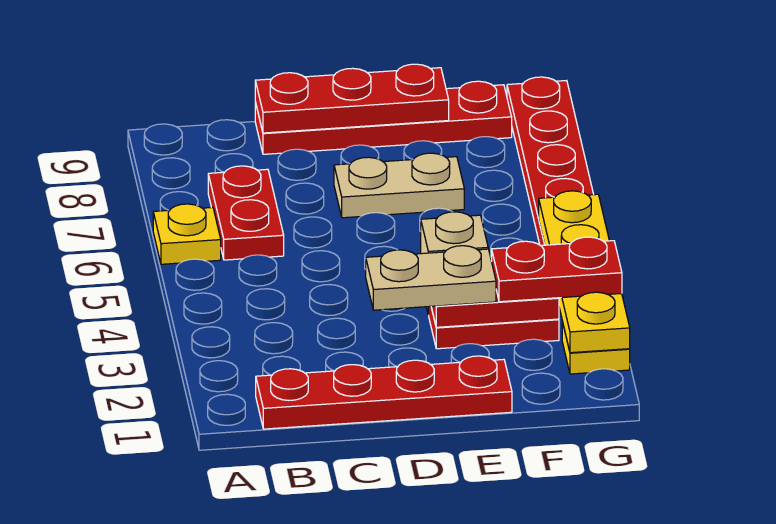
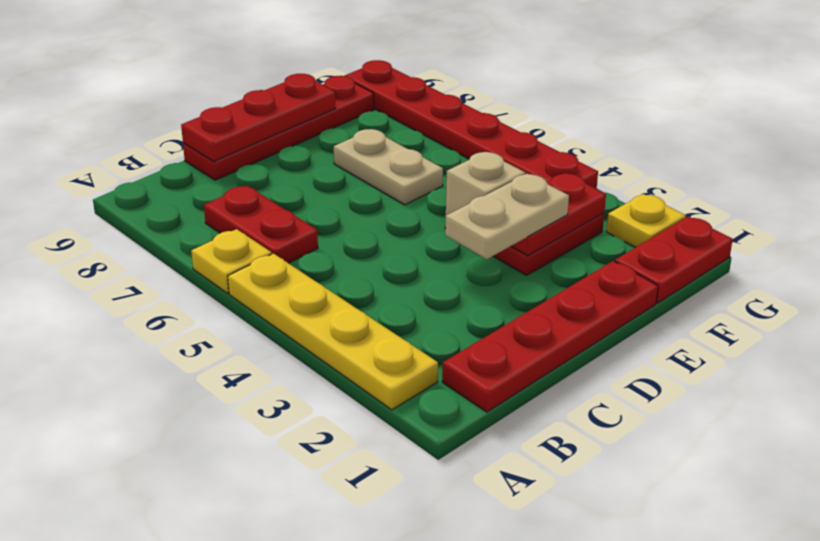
tan 1x2 plate [334,153,464,218] -> tan 1x2 plate turned to [334,129,443,205]
red 1x2 plate [492,237,622,302] -> red 1x2 plate moved to [615,217,733,303]
yellow 1x4 plate [539,191,630,353] -> yellow 1x4 plate moved to [228,253,438,410]

